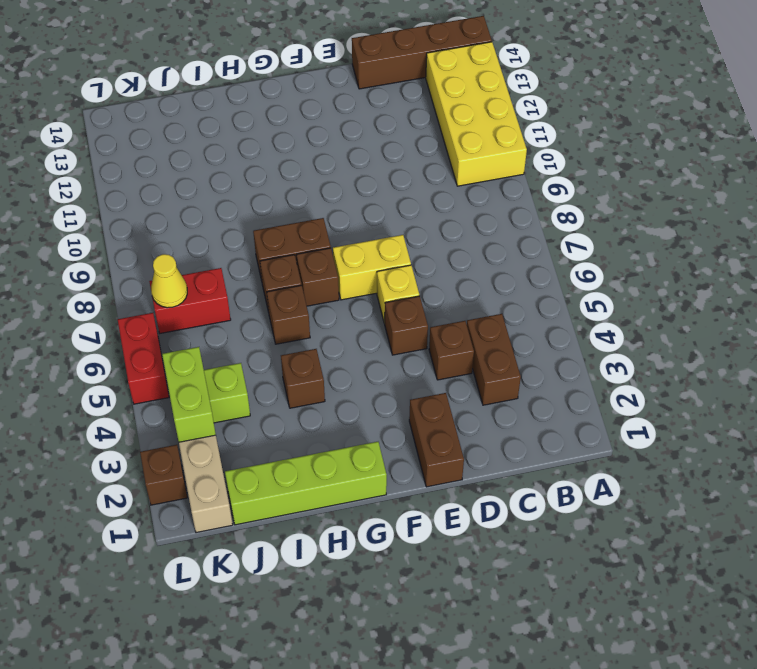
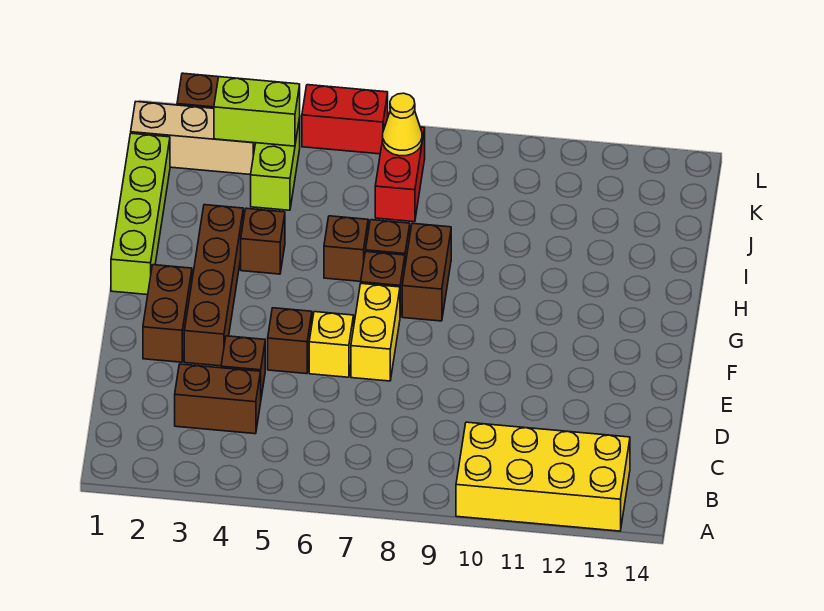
brown 1x4 brick [352,16,492,89] -> brown 1x4 brick moved to [184,205,243,366]
brown 1x2 brick [409,393,464,487] -> brown 1x2 brick turned to [143,265,192,362]

